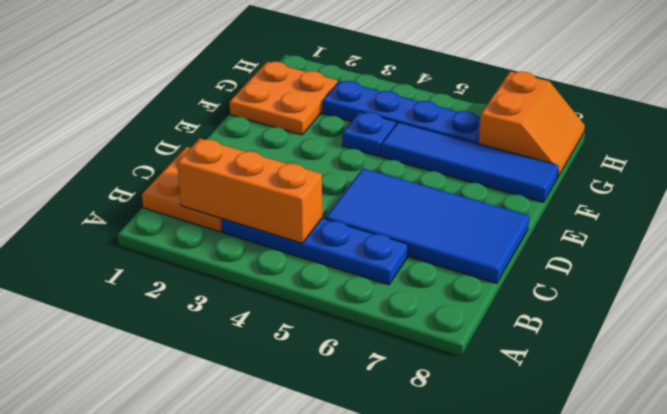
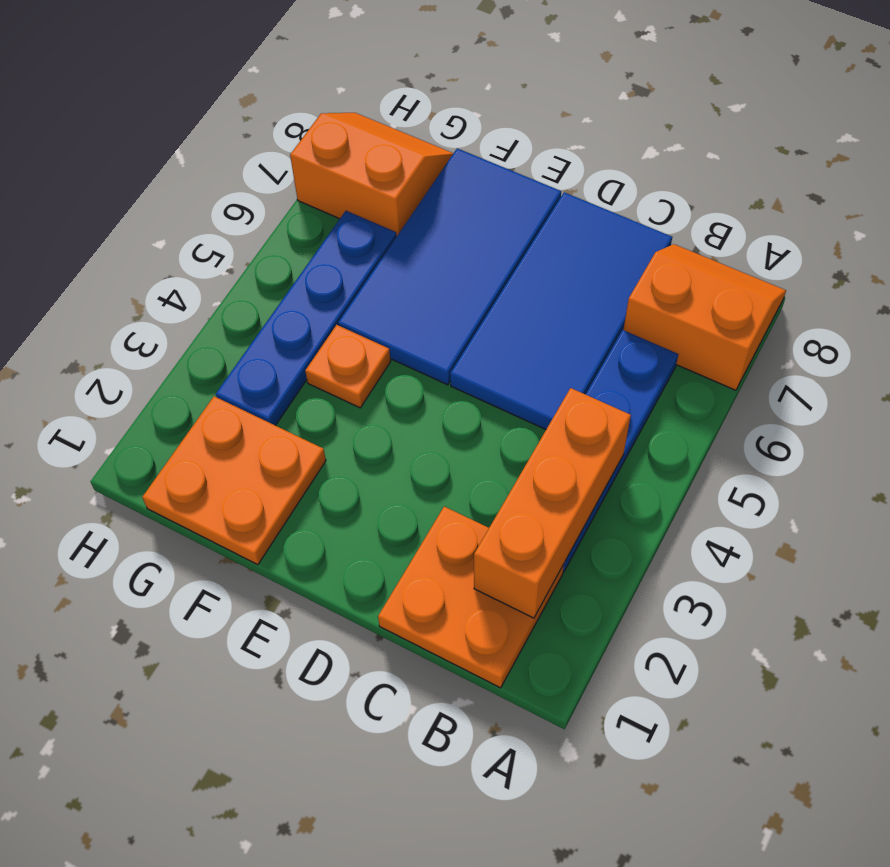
none -> orange 2x2 slope [624,244,786,390]
blue 1x1 plate [342,112,396,156] -> orange 1x1 plate [305,325,391,408]
blue 1x4 tile [381,122,559,202] -> blue 2x4 tile [338,148,561,385]

